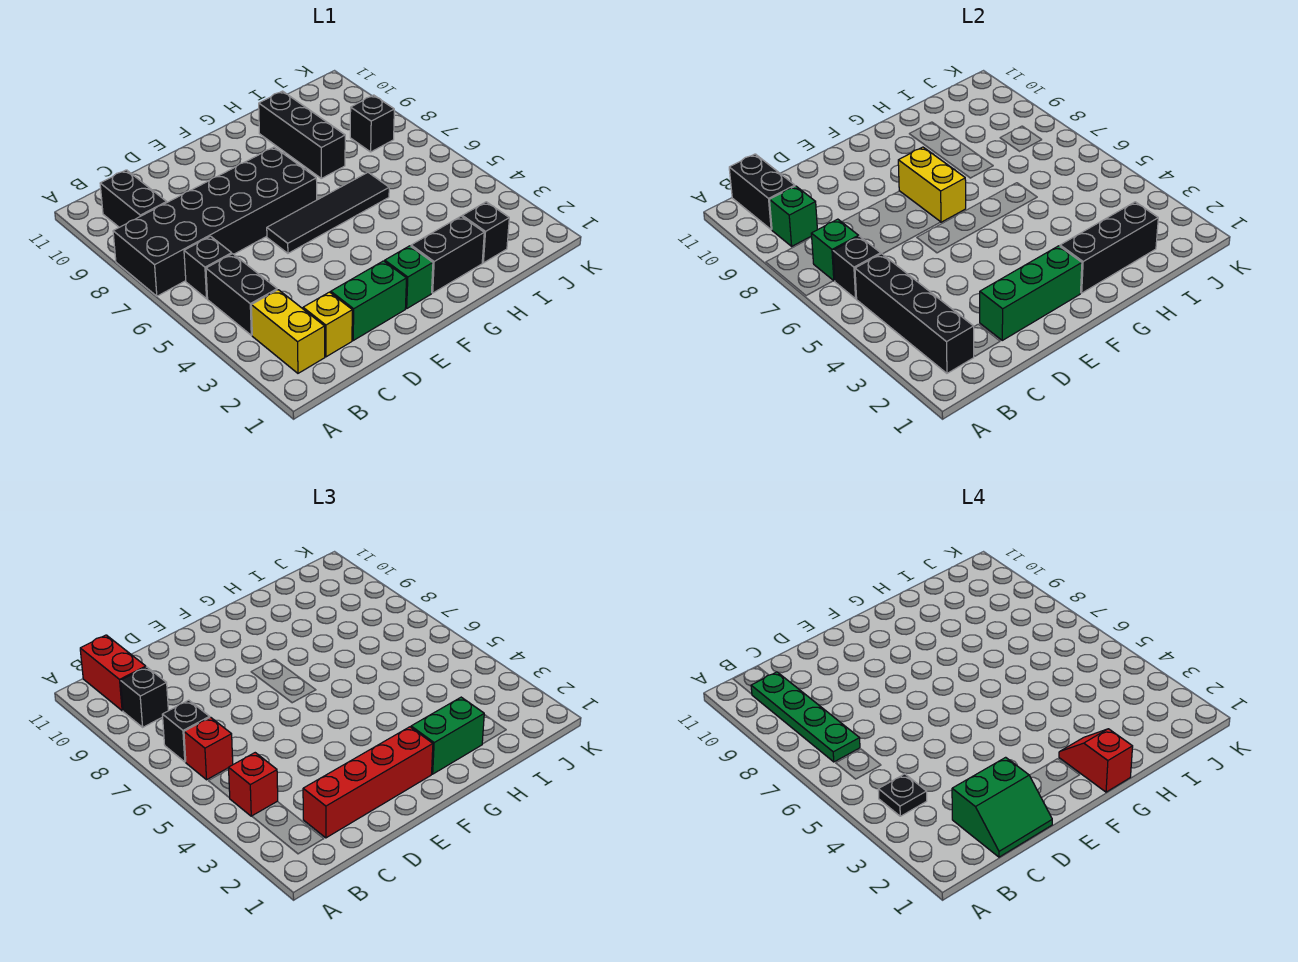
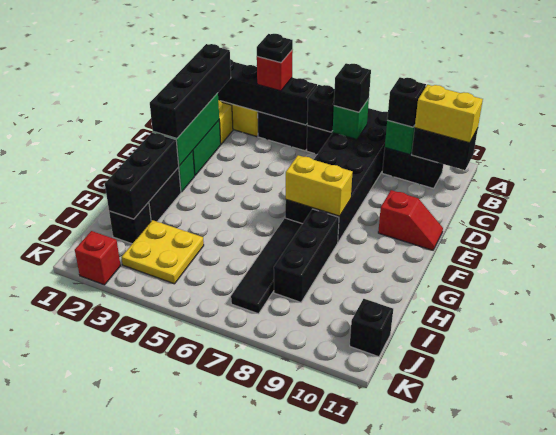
red 1x1 brick [184,717,233,780] -> red 1x1 brick moved to [75,231,121,285]
green 1x4 plate [751,672,860,762] -> none
red 1x2 brick [80,635,146,711] -> yellow 1x2 brick [415,85,483,143]
green 2x2 slope [952,757,1052,857] -> none
red 1x4 brick [303,727,433,838] -> black 1x4 brick [150,44,231,139]
black 1x4 tile [267,173,389,253] -> black 1x4 tile moved to [231,218,302,314]
red 1x2 slope [1059,729,1133,792] -> red 1x2 slope moved to [378,190,443,250]
green 1x2 brick [411,697,484,774] -> none
black 1x3 brick [259,91,345,178] -> black 1x3 brick turned to [274,209,339,302]
none -> yellow 2x2 plate [121,220,204,284]
black 1x1 brick [350,95,394,152] -> black 1x1 brick moved to [350,299,393,357]

